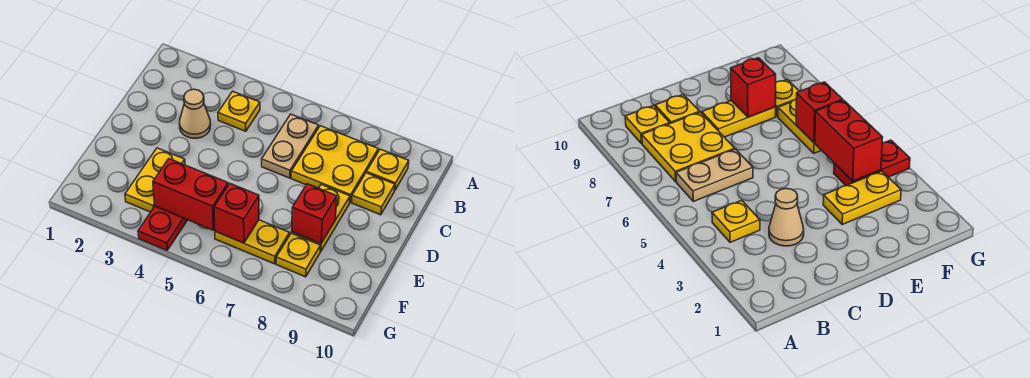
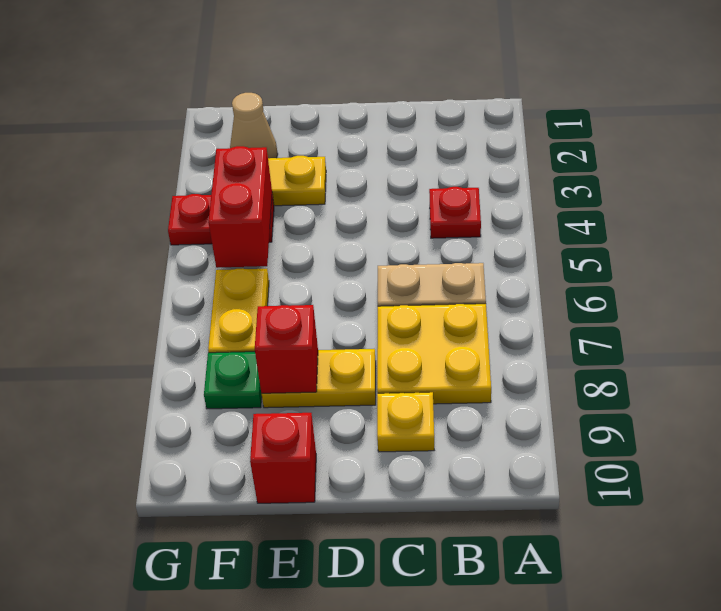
yellow 1x1 plate [218,91,260,131] -> red 1x1 plate [429,187,481,238]
yellow 1x1 plate [366,149,409,191] -> none
tan 1x1 cone [179,89,211,138] -> tan 1x1 cone moved to [230,93,278,158]
red 1x1 brick [214,183,259,243] -> red 1x1 brick moved to [250,413,316,503]
yellow 1x1 plate [276,233,320,277] -> green 1x1 plate [204,352,262,409]

